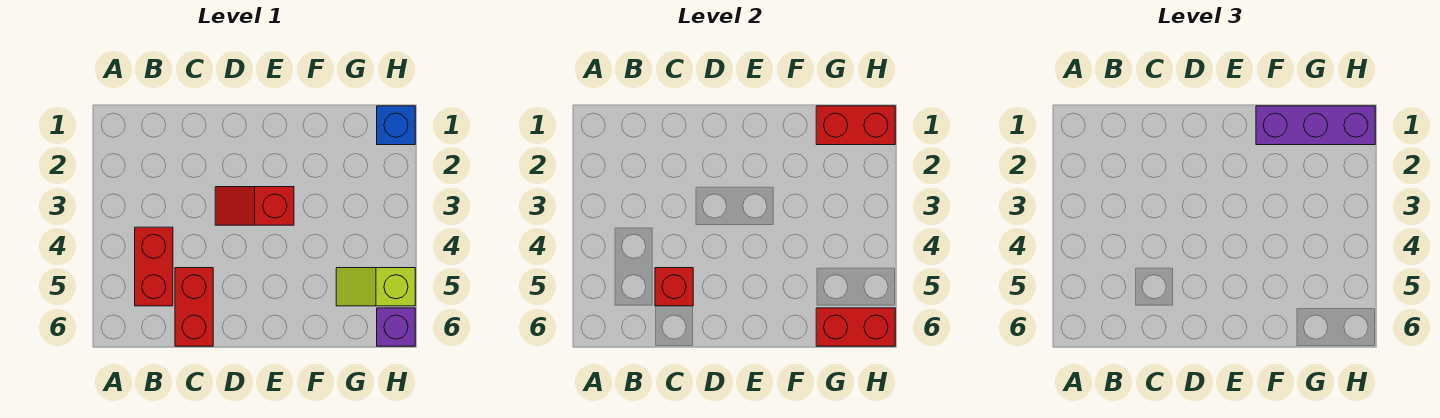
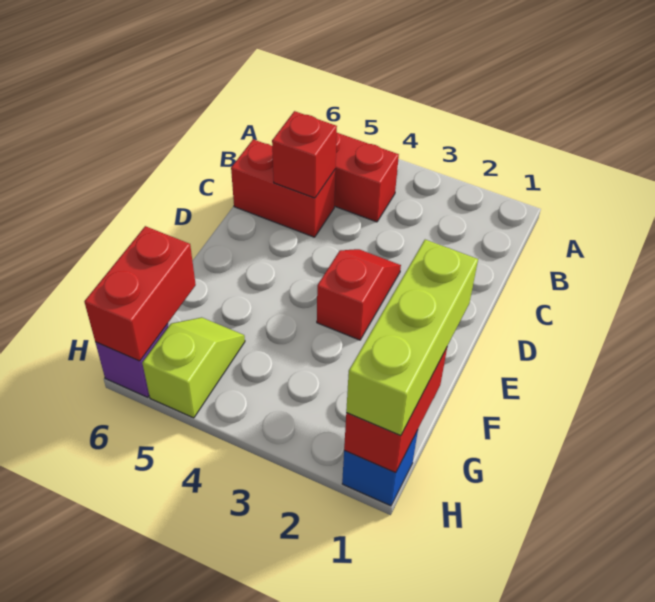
purple 1x3 brick [1256,106,1375,145] -> lime 1x3 brick [346,240,478,436]

